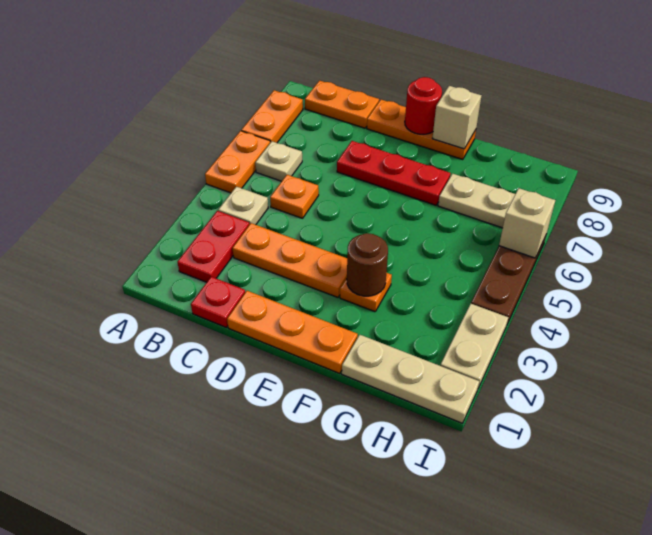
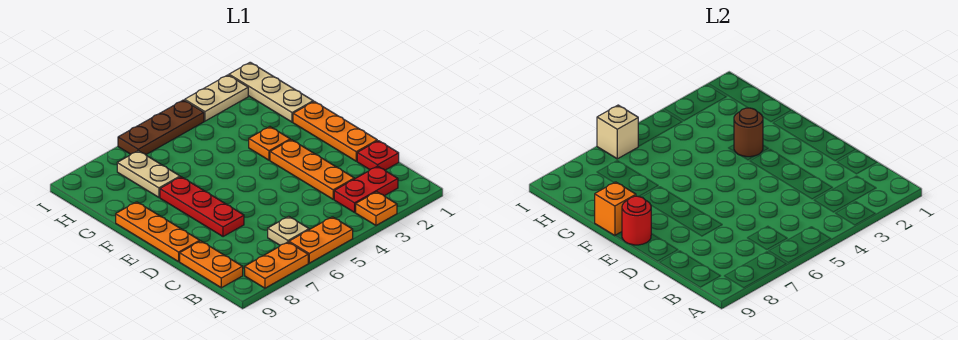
tan 1x1 plate [218,187,268,225] -> none
orange 1x1 plate [270,175,319,218] -> orange 1x1 plate moved to [356,192,397,225]
tan 1x1 brick [432,86,481,149] -> orange 1x1 brick [595,182,636,236]

